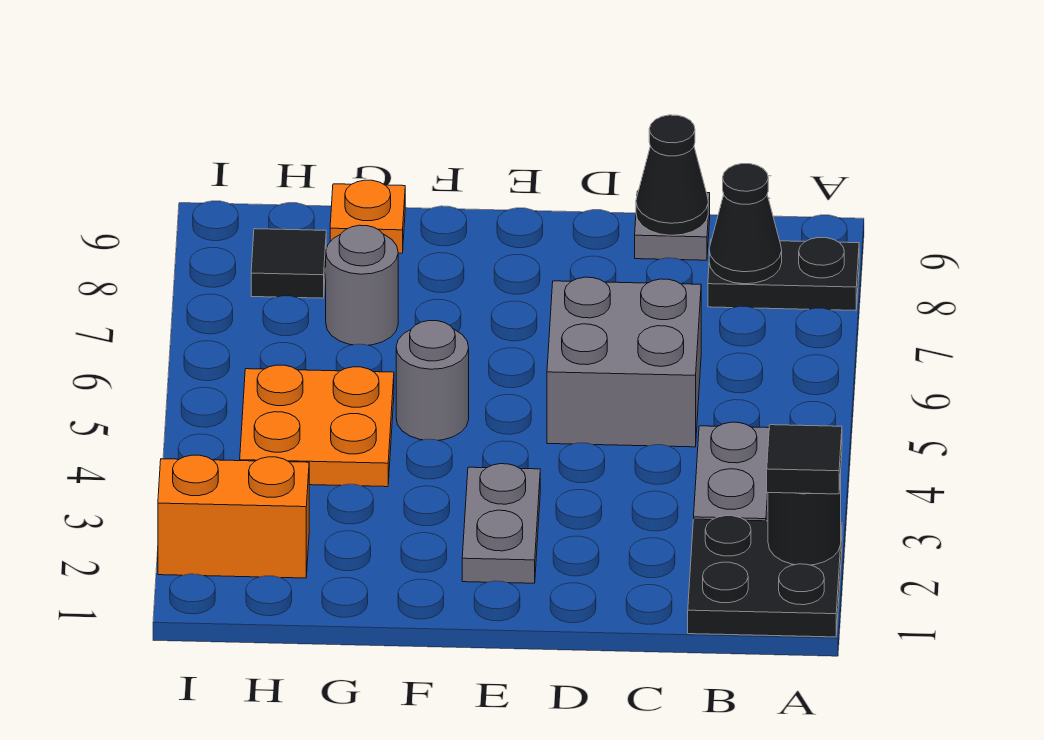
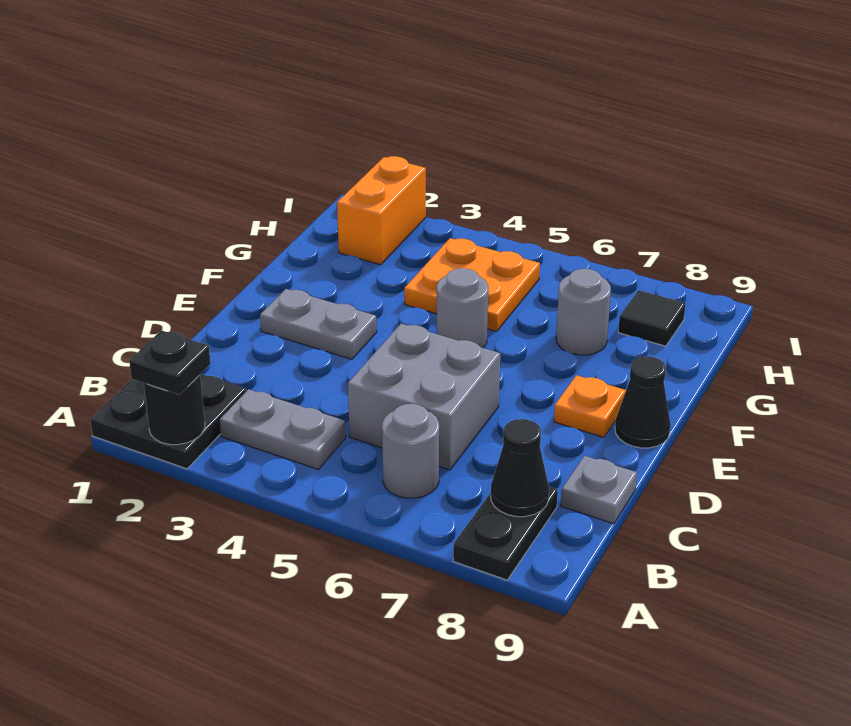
black 1x1 tile [767,425,842,494] -> black 1x1 plate [129,330,211,395]
none -> grey 1x1 round brick [382,404,439,498]
black 1x1 cone [636,115,708,235] -> black 1x1 cone moved to [615,356,671,448]
orange 1x1 plate [330,180,405,253] -> orange 1x1 plate moved to [554,375,626,437]

